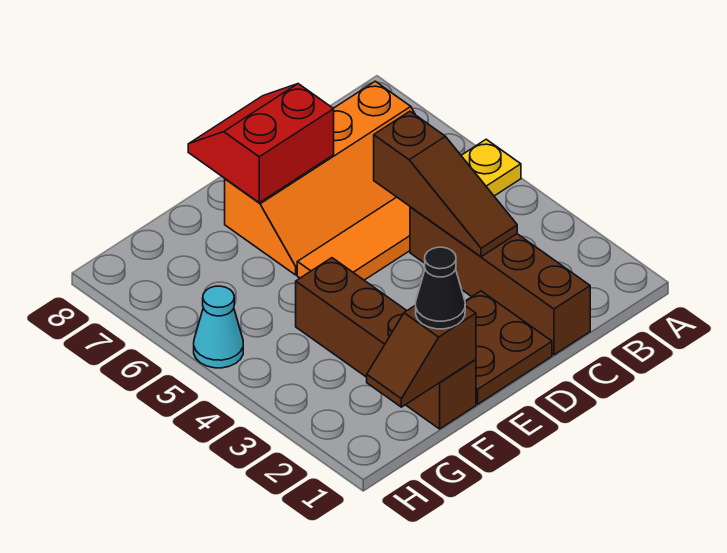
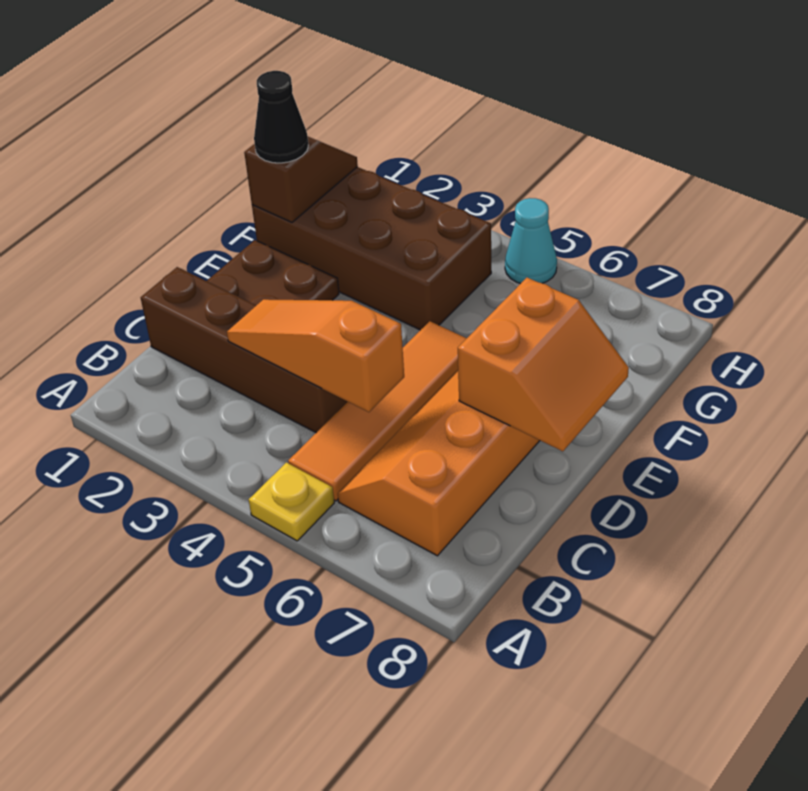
brown 1x3 slope [374,111,517,257] -> orange 1x3 slope [227,299,404,412]
red 2x2 slope [188,84,334,203] -> orange 2x2 slope [458,278,629,452]
brown 1x4 brick [296,258,476,429] -> brown 2x4 brick [252,167,491,330]

